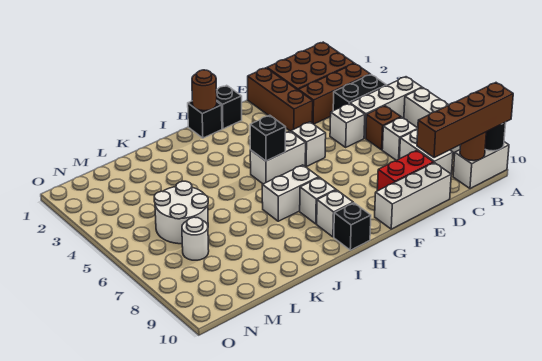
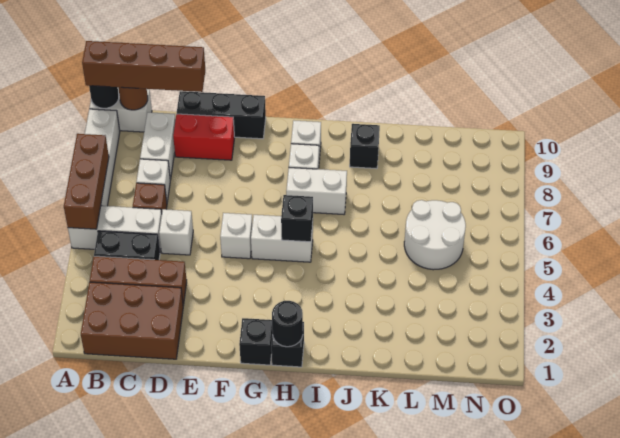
white 1x3 brick [375,163,451,229] -> black 1x3 brick [177,91,266,139]
brown 1x3 brick [248,68,313,131] -> brown 1x3 brick moved to [64,134,109,229]
brown 1x1 round brick [192,70,217,111] -> black 1x1 round brick [272,301,303,347]
black 1x1 brick [334,203,371,250] -> black 1x1 brick moved to [350,124,380,169]
white 1x1 round brick [182,217,209,260] -> none

